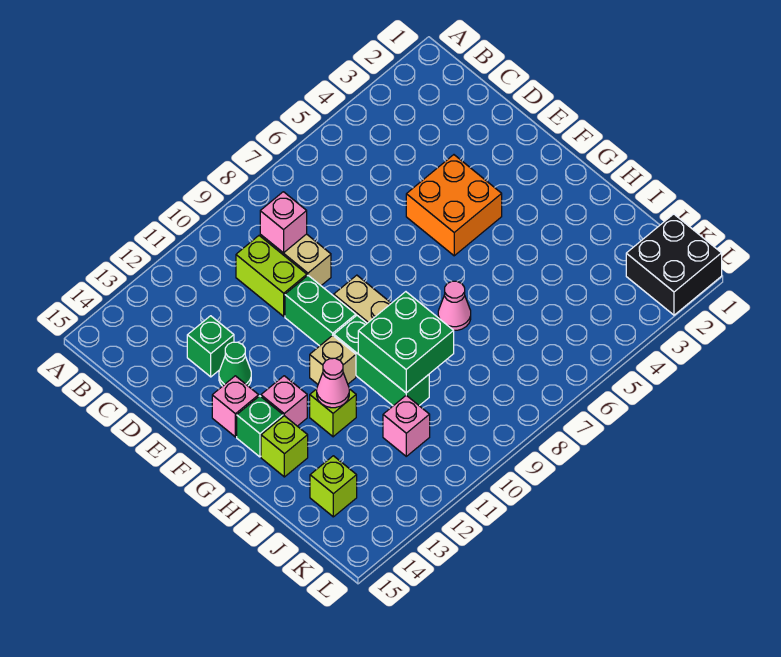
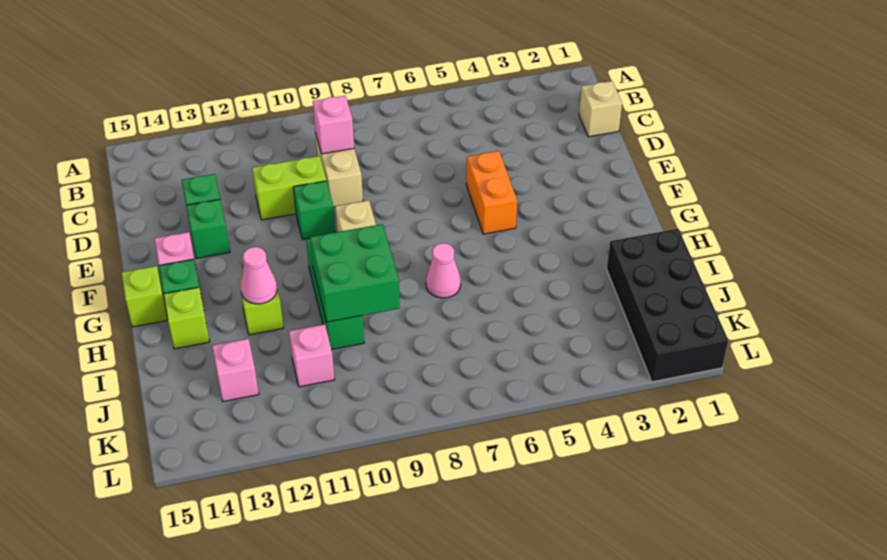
lime 1x2 brick [236,236,307,316] -> lime 1x2 brick turned to [252,156,326,220]
orange 2x2 brick [406,155,502,256] -> orange 1x2 brick [466,151,517,234]
green 1x2 brick [285,276,356,346] -> green 1x1 brick [293,181,335,239]
green 1x1 cone [219,342,251,386] -> green 1x1 brick [186,199,230,259]
tan 1x1 brick [310,335,356,384] -> tan 1x1 brick moved to [579,81,622,137]
pink 1x1 brick [261,376,307,426] -> pink 1x1 brick moved to [212,339,259,402]
lime 1x1 brick [310,456,357,517] -> lime 1x1 brick moved to [122,266,167,327]
black 2x2 brick [626,214,722,315] -> black 2x4 brick [607,229,728,382]

